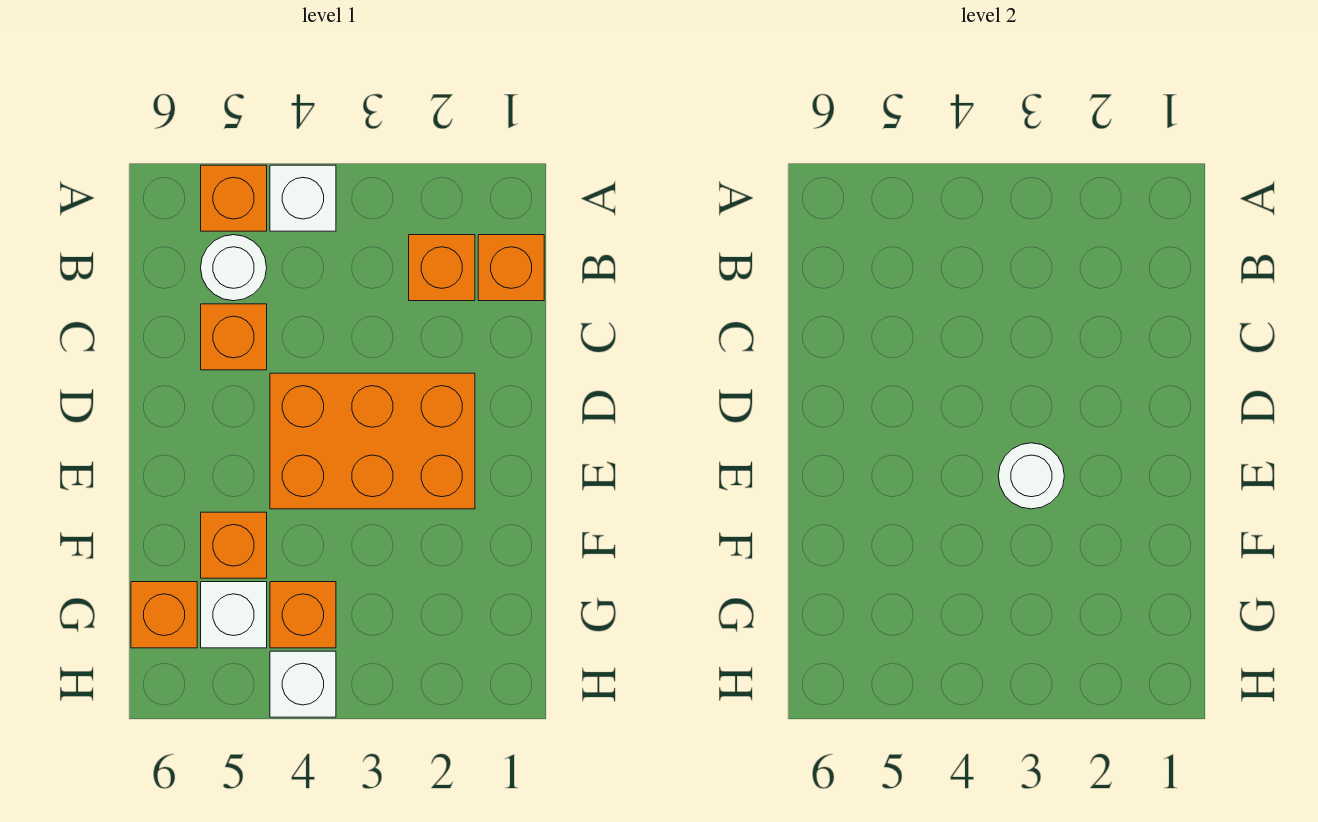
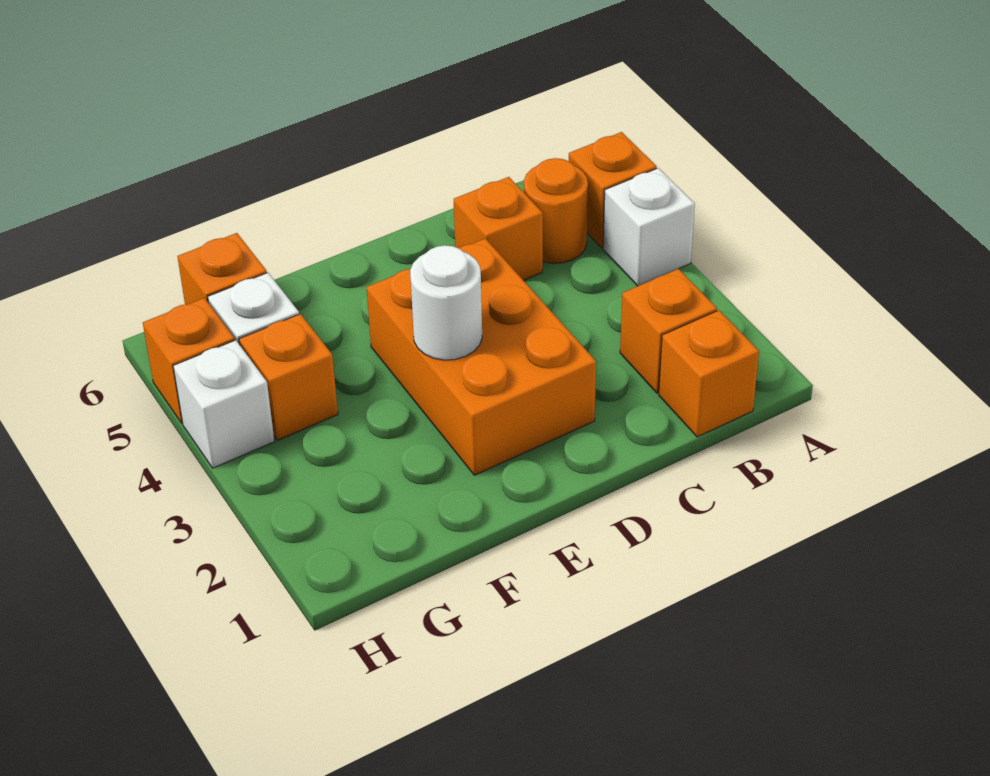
white 1x1 round brick [201,235,267,301] -> orange 1x1 round brick [524,158,588,263]
orange 1x1 brick [201,512,267,578] -> orange 1x1 brick moved to [143,298,235,423]

